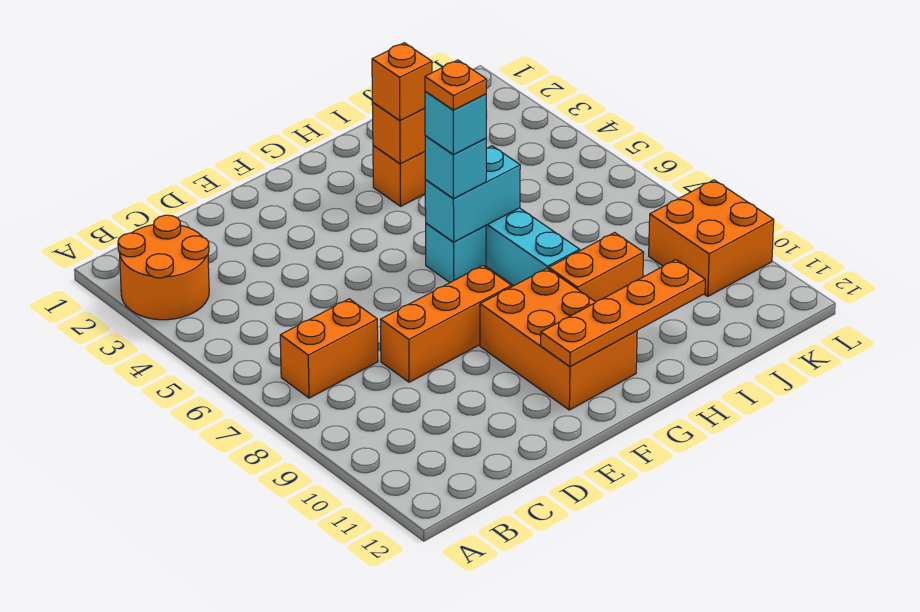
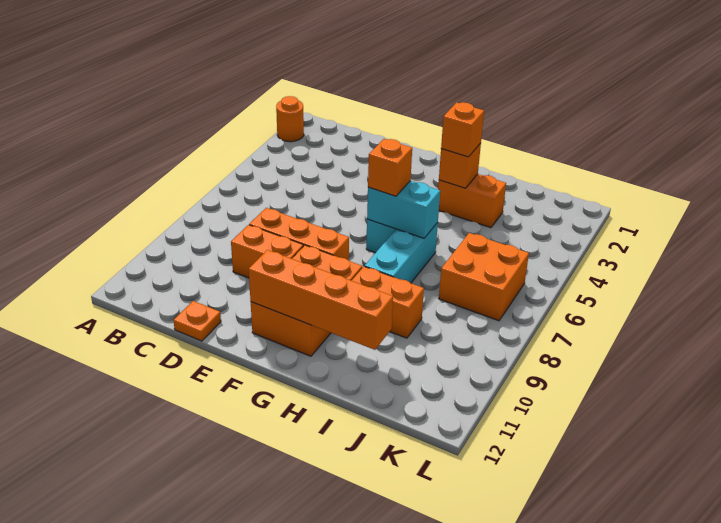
orange 2x2 round brick [118,215,209,320] -> orange 1x1 round brick [276,96,304,142]
orange 1x2 brick [280,299,378,398] -> orange 1x2 brick moved to [231,225,303,278]
orange 1x4 plate [541,260,705,366] -> orange 1x4 brick [249,250,393,350]
cyan 1x1 brick [425,136,486,199] -> orange 1x1 brick [368,139,412,196]
cyan 1x1 brick [425,92,486,155] -> none
orange 1x1 plate [425,60,487,110] -> orange 1x1 plate moved to [174,301,221,341]
orange 2x2 brick [649,180,774,296] -> orange 2x2 brick moved to [439,233,529,321]

